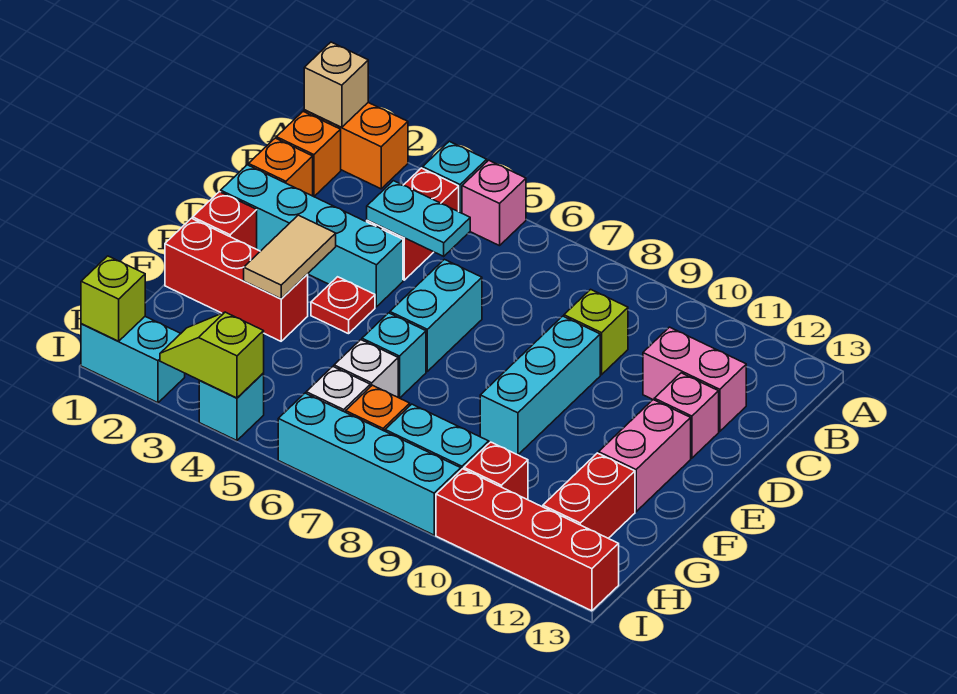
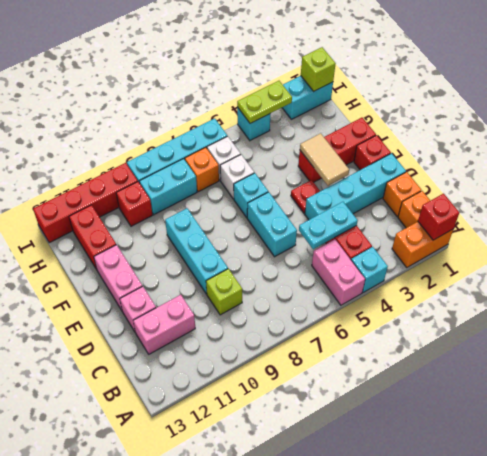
tan 1x1 brick [304,42,368,128] -> red 1x1 brick [418,194,459,240]
pink 1x1 brick [462,160,526,246] -> pink 1x2 brick [312,239,365,305]
lime 1x2 slope [160,312,264,398] -> lime 1x2 plate [237,81,292,123]

